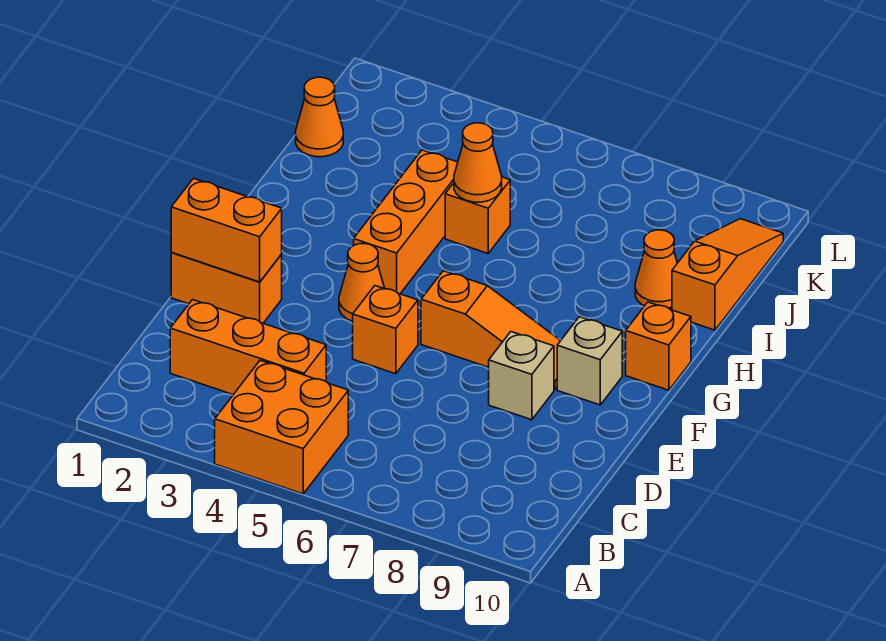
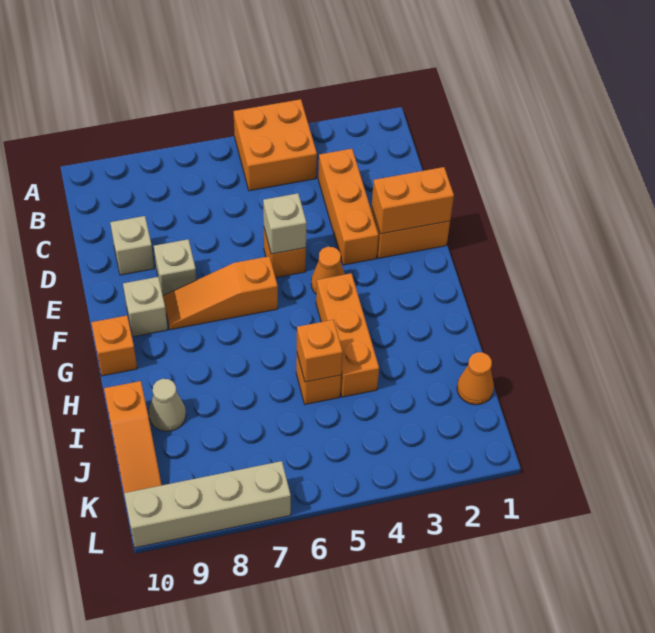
orange 1x3 brick [170,300,326,395] -> orange 1x3 brick turned to [318,149,378,265]
none -> tan 1x1 brick [110,216,154,275]
none -> tan 1x1 brick [263,193,307,254]
orange 1x1 cone [454,123,502,202] -> orange 1x1 brick [297,320,343,382]
orange 1x1 cone [635,230,677,308] -> tan 1x1 cone [149,379,186,431]
none -> tan 1x4 brick [124,461,291,548]

